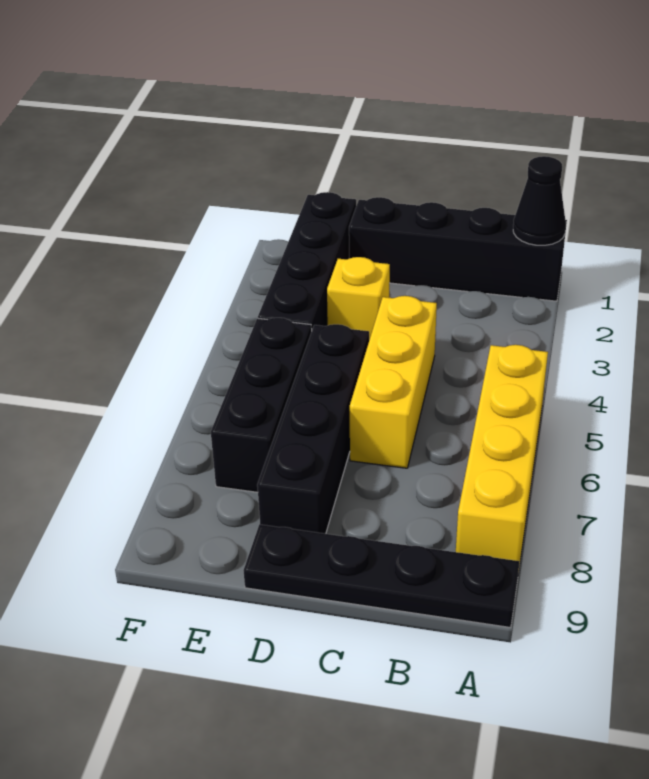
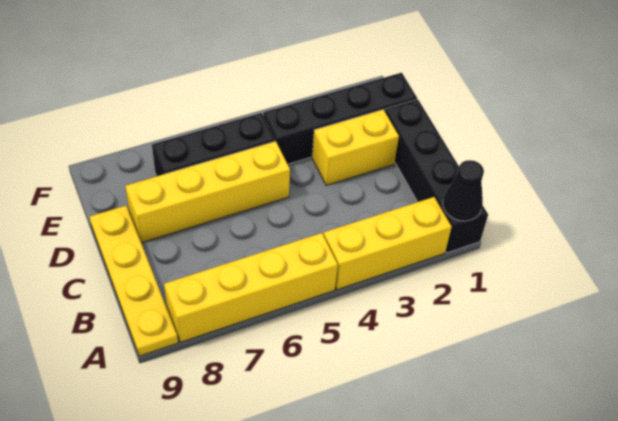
black 1x4 plate [243,524,520,628] -> yellow 1x4 plate [90,206,178,356]
yellow 1x3 brick [350,296,437,468] -> yellow 1x3 brick moved to [324,197,452,290]
yellow 1x1 brick [327,257,390,340] -> yellow 1x2 brick [312,110,399,185]
black 1x4 brick [257,324,369,534] -> yellow 1x4 brick [125,141,290,243]

